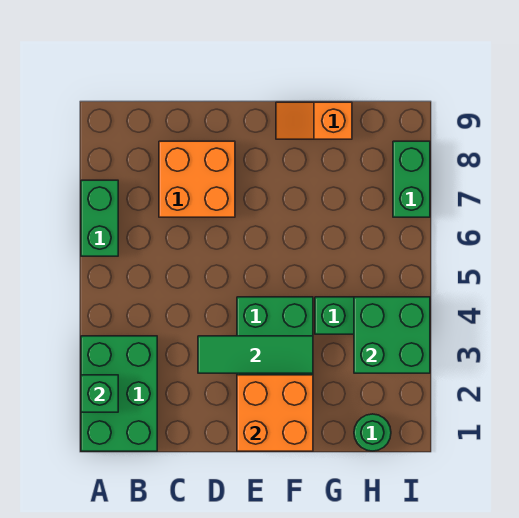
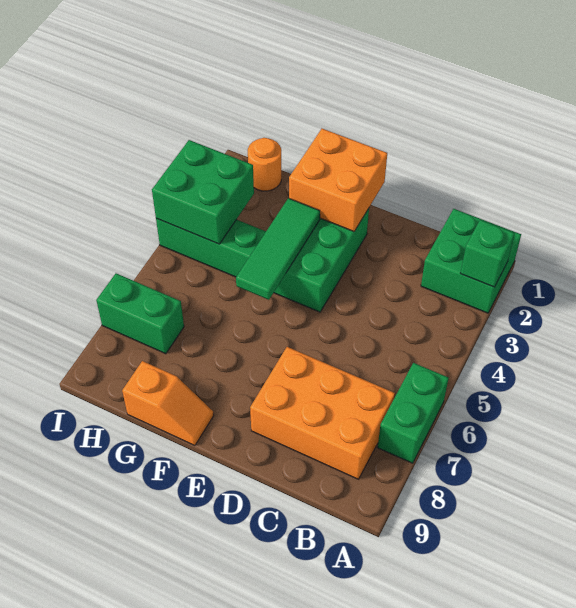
green 2x3 brick [81,336,157,451] -> green 2x2 brick [421,209,521,313]
orange 2x2 brick [159,141,235,217] -> orange 2x3 brick [250,347,395,479]
green 1x3 tile [198,336,313,373] -> green 1x3 tile turned to [236,198,320,300]
green 1x1 round brick [354,414,391,451] -> orange 1x1 round brick [248,138,281,191]
green 1x2 brick [393,141,430,217] -> green 1x2 brick turned to [96,273,184,354]

